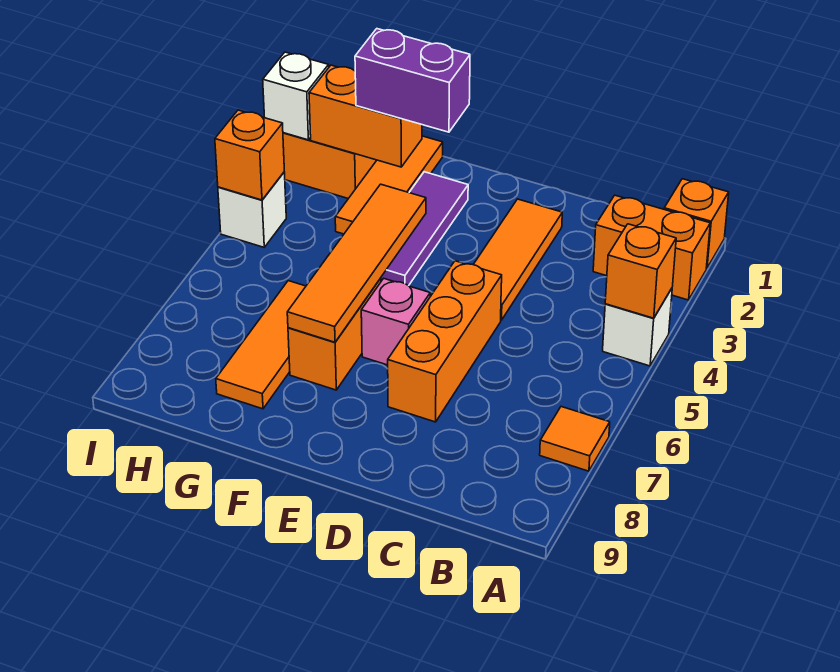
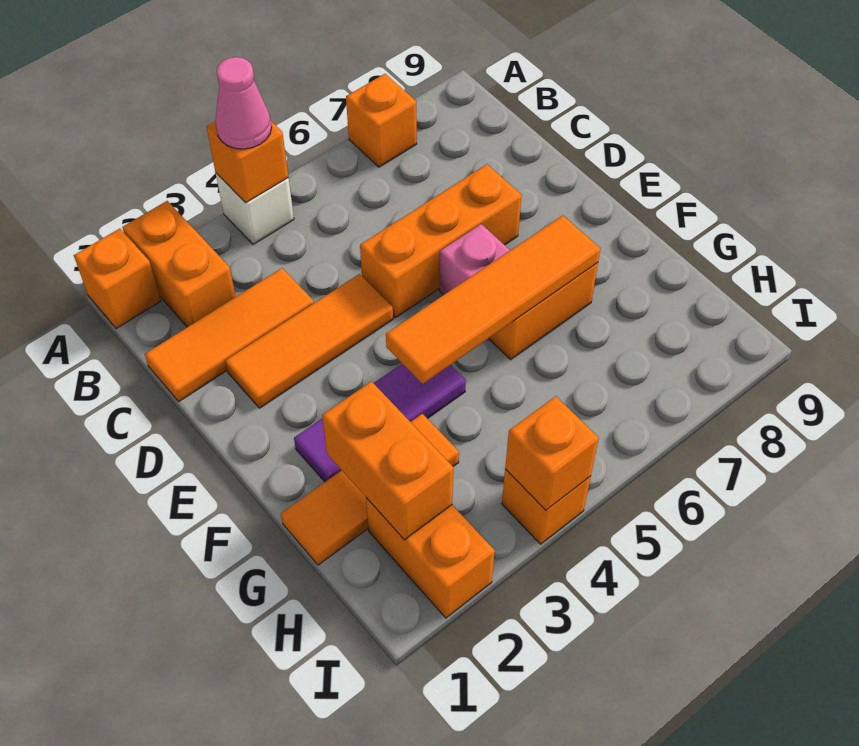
none -> pink 1x1 cone [215,57,272,149]
orange 1x1 tile [540,407,610,471] -> orange 1x1 brick [346,74,417,167]
purple 1x2 brick [355,29,470,132] -> none
orange 1x3 tile [216,281,306,409] -> orange 1x3 tile moved to [145,268,314,401]
white 1x1 brick [263,52,329,140] -> none
white 1x1 brick [218,172,286,247] -> orange 1x1 brick [502,469,591,544]

